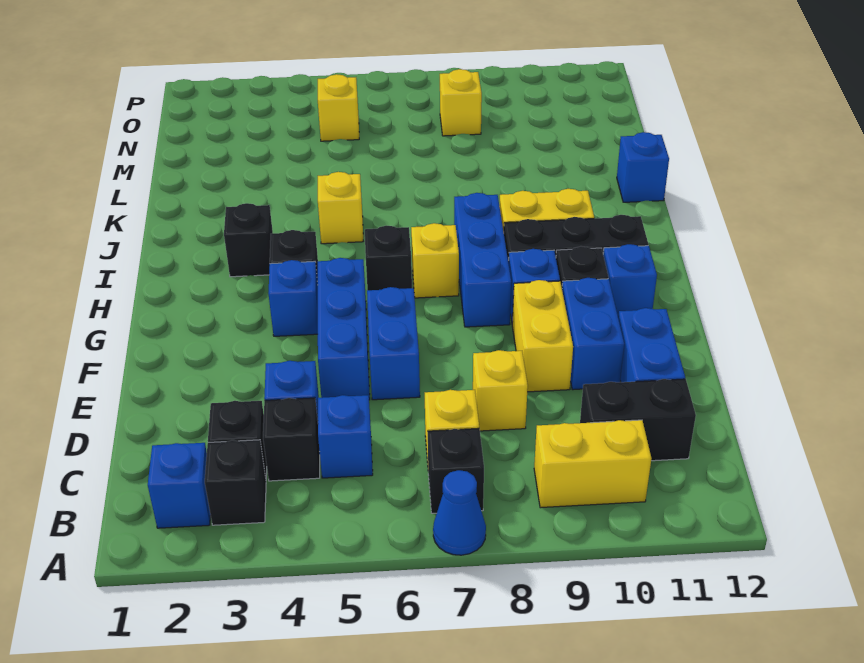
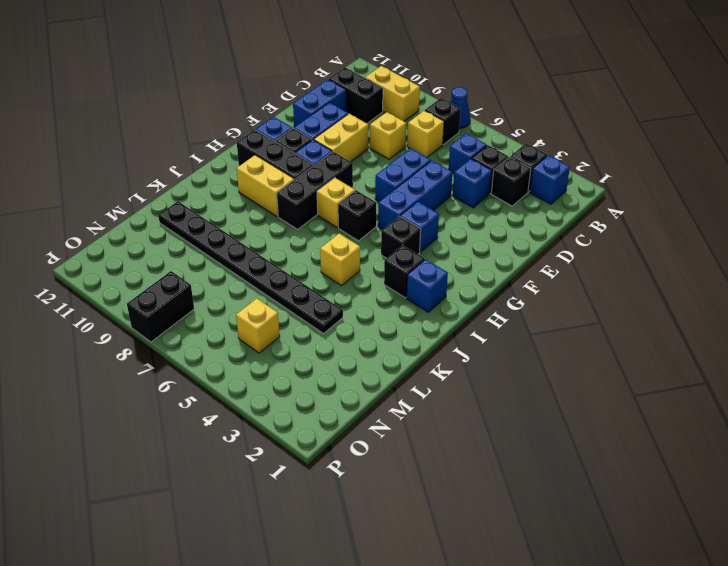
blue 1x3 brick [454,193,511,327] -> black 1x3 brick [277,152,353,229]
blue 1x1 brick [617,132,669,202] -> blue 1x1 brick moved to [407,259,448,312]
none -> black 1x8 plate [158,201,343,333]
yellow 1x1 brick [440,69,482,136] -> none
none -> black 1x2 brick [127,271,194,342]

